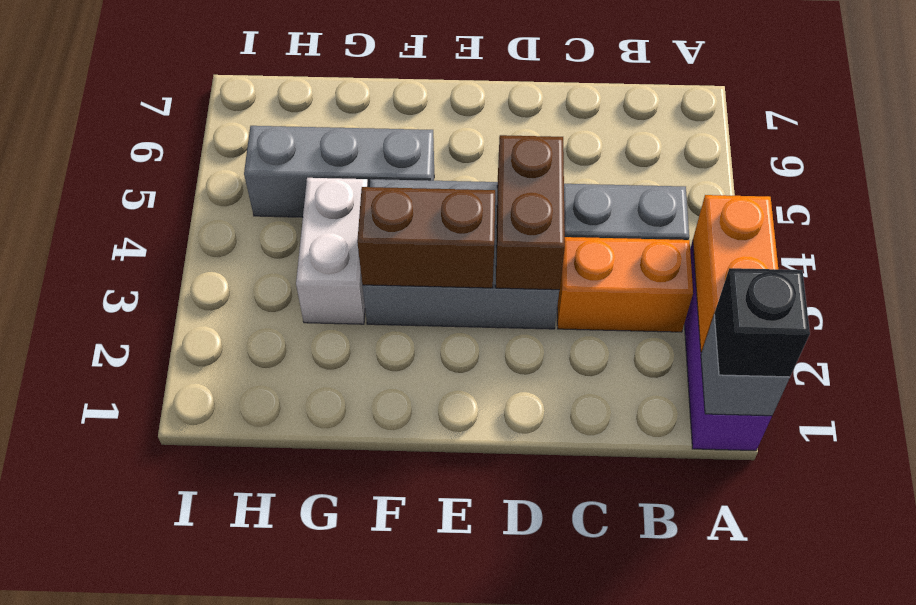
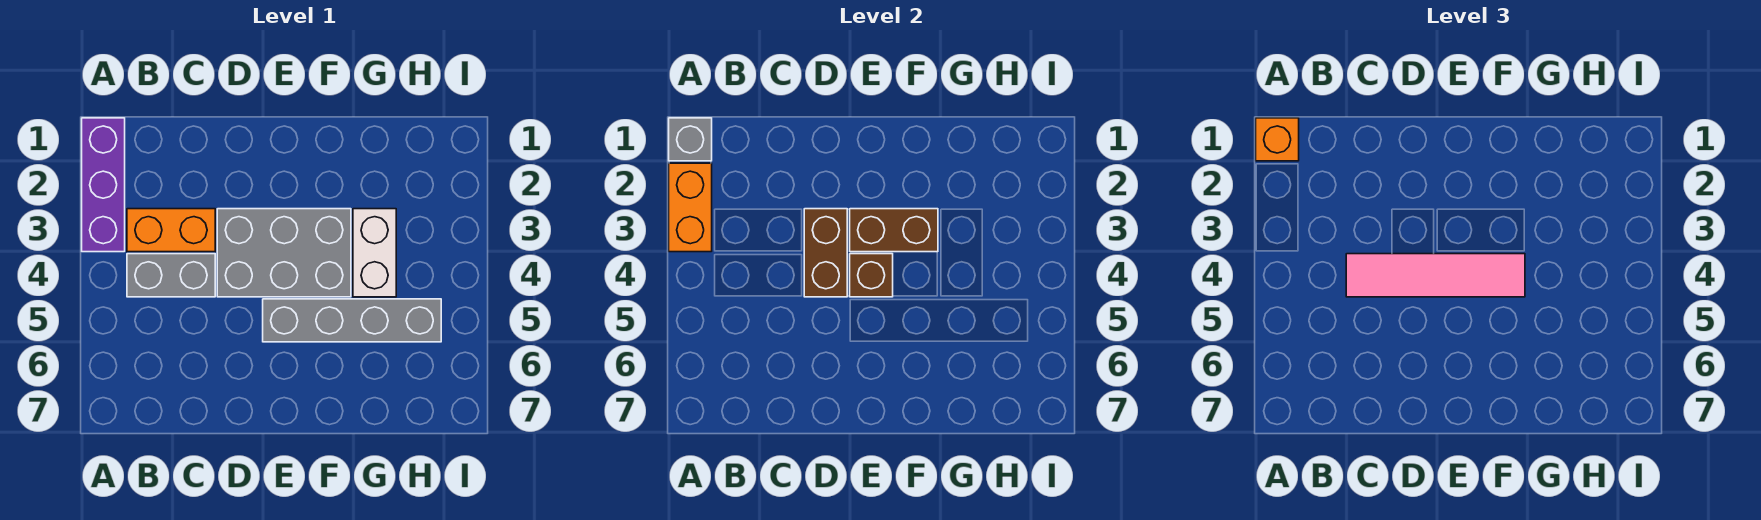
black 1x1 brick [714,268,810,377] -> orange 1x1 brick [1256,118,1299,161]
none -> pink 1x4 tile [1346,254,1525,297]
none -> brown 1x1 brick [850,254,893,297]
grey 1x3 brick [244,126,434,217] -> grey 1x4 brick [263,299,441,342]

